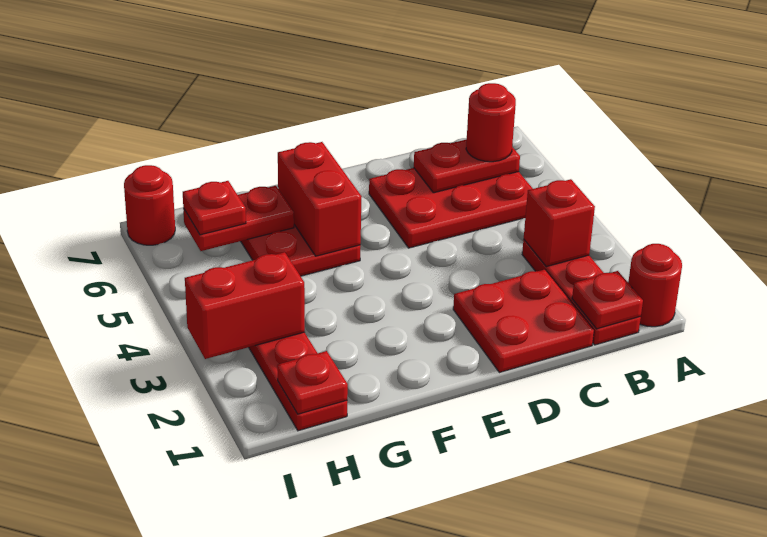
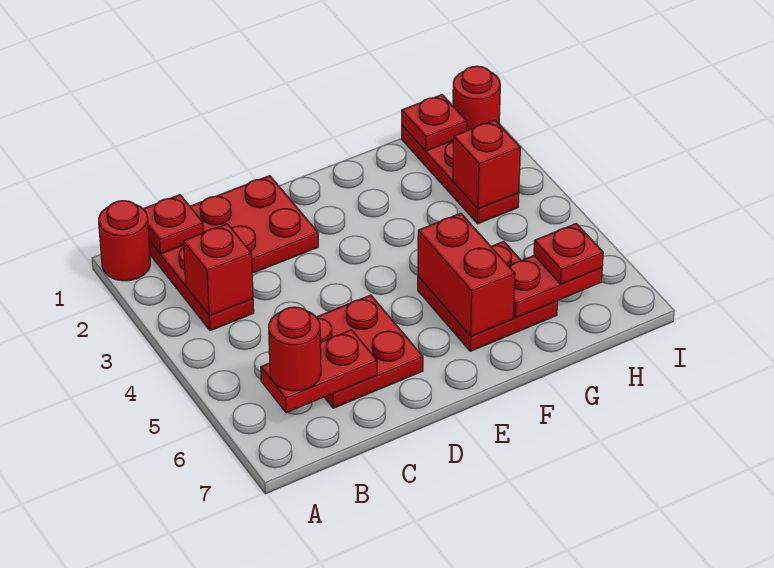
red 2x3 plate [369,168,533,248] -> red 2x2 plate [317,295,423,408]
red 1x2 brick [185,252,305,359] -> red 1x1 brick [453,120,520,209]
red 1x1 round brick [124,165,175,245] -> red 1x1 round brick moved to [453,66,500,131]

